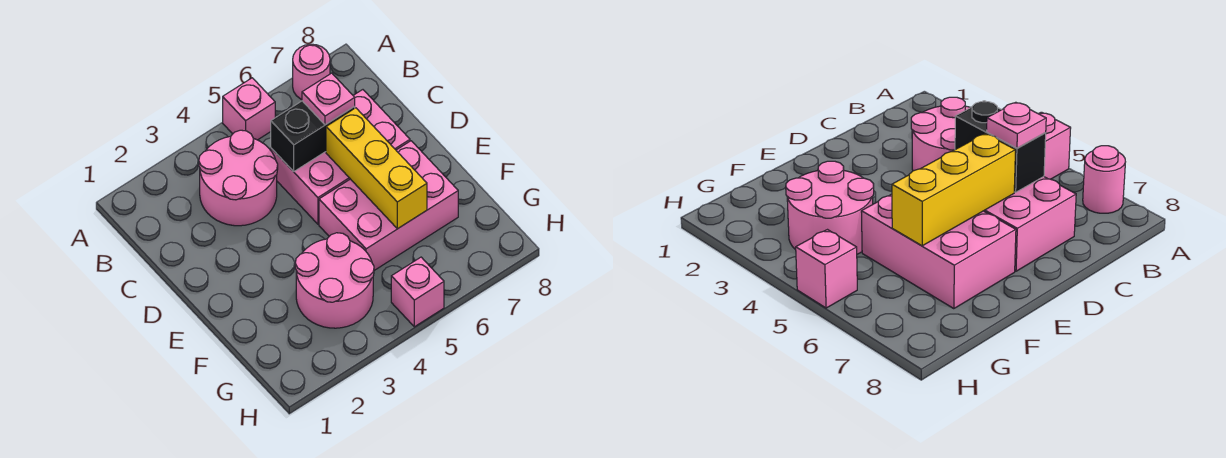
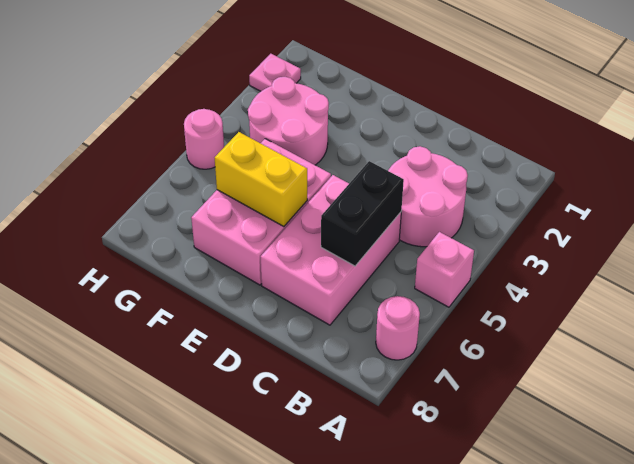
pink 1x1 plate [302,73,355,125] -> pink 1x1 plate moved to [249,54,301,91]
yellow 1x3 brick [326,108,427,229] -> yellow 1x2 brick [215,132,307,227]
pink 1x1 brick [391,257,444,327] -> pink 1x1 round brick [184,109,224,169]

